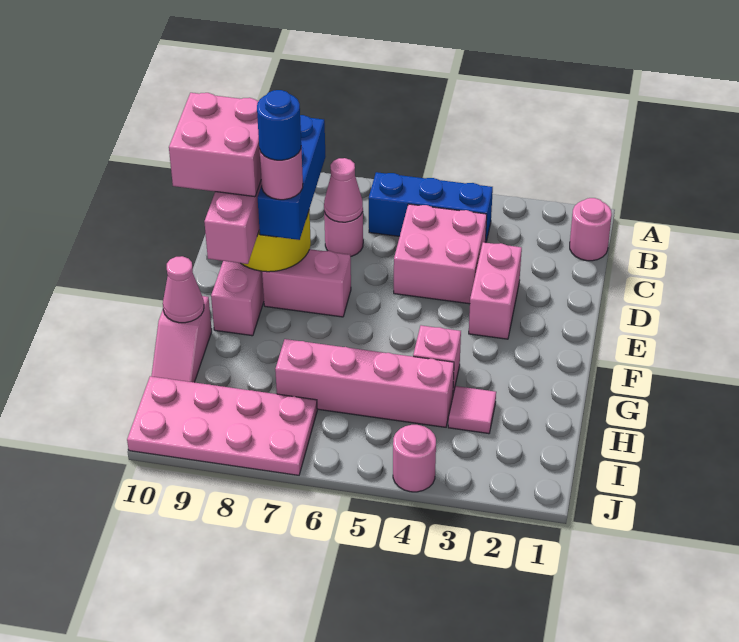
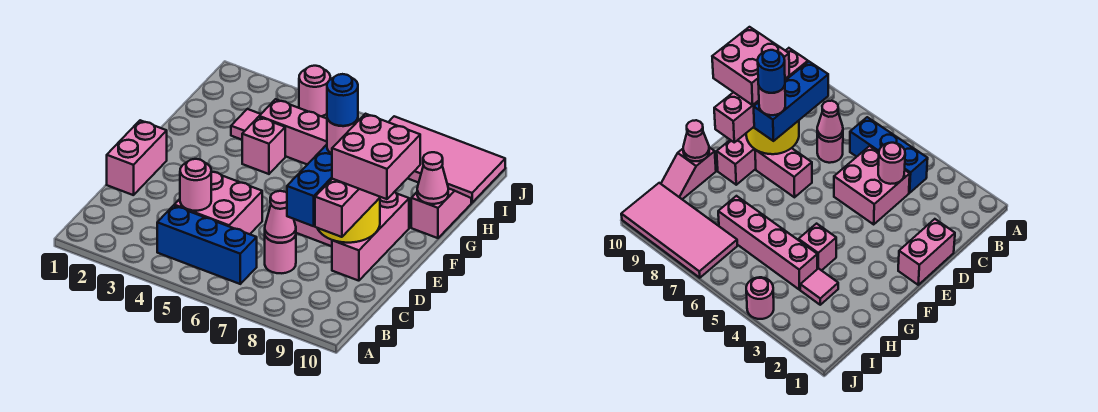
pink 1x1 round brick [570,198,612,261] -> pink 1x1 round brick moved to [180,159,211,211]
pink 1x2 brick [469,242,522,339] -> pink 1x2 brick moved to [107,120,167,195]
pink 2x4 plate [127,376,317,475] -> pink 2x4 tile [389,116,505,203]

